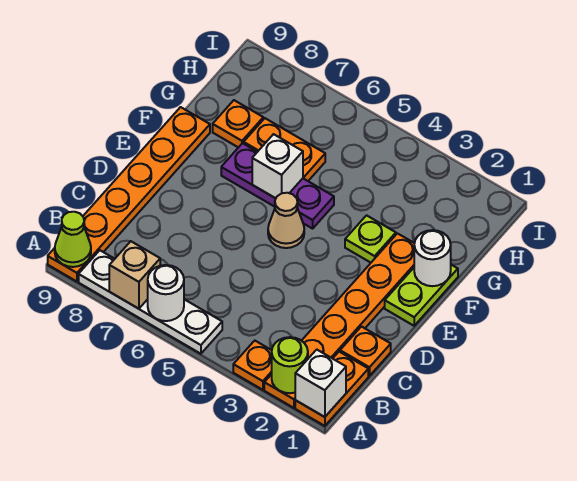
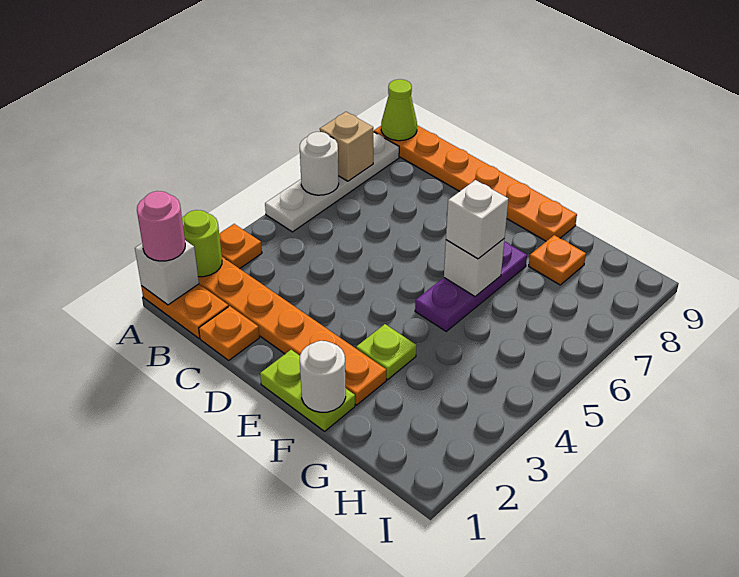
none -> pink 1x1 round brick [137,191,185,261]
tan 1x1 cone [268,193,304,248] -> none
none -> white 1x1 brick [446,180,508,259]
orange 1x2 plate [244,118,325,181] -> none

